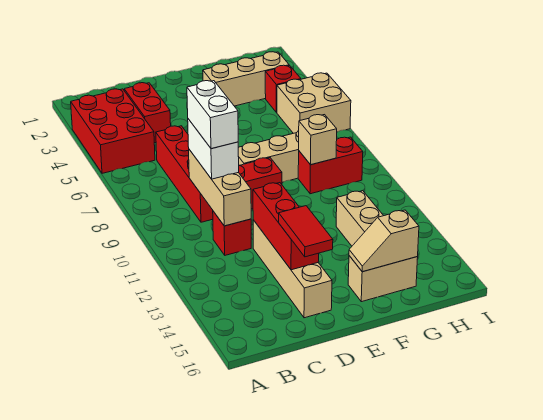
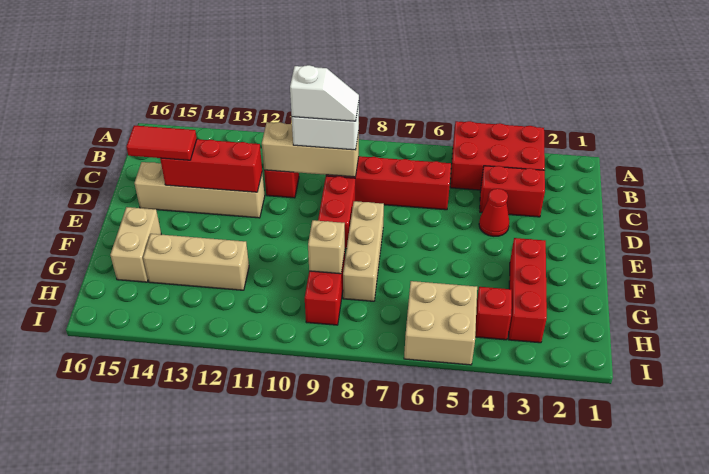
white 1x2 brick [187,81,238,149] -> white 1x2 slope [290,65,359,121]
none -> red 1x1 cone [479,189,509,236]
tan 1x3 brick [203,52,289,106] -> red 1x3 brick [509,238,547,343]
tan 1x2 slope [349,210,419,272] -> none

